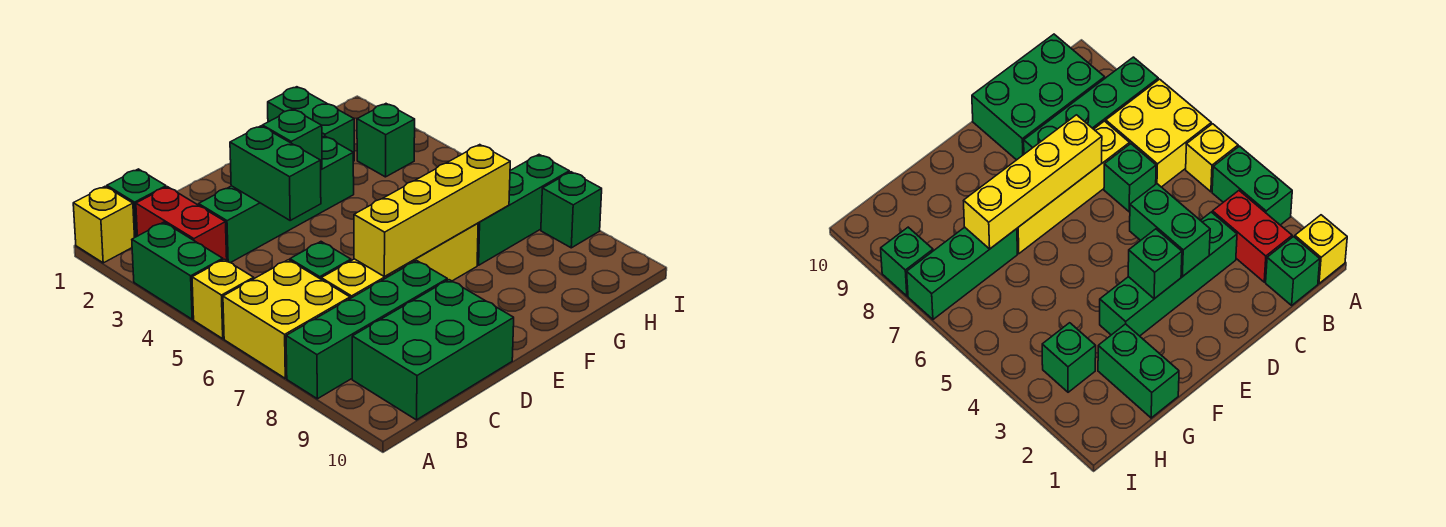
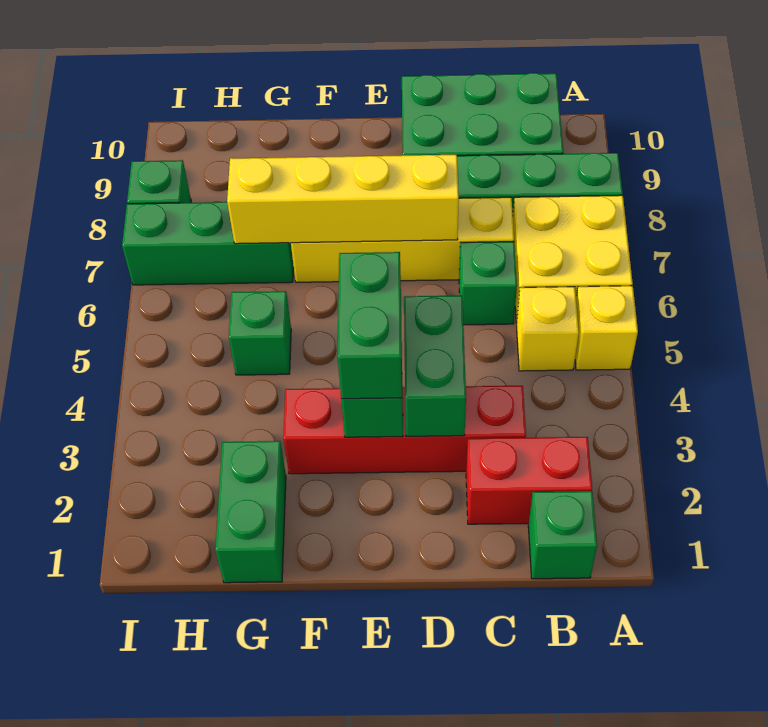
yellow 1x1 brick [73,186,135,263] -> yellow 1x1 brick moved to [517,287,579,371]
green 1x2 brick [132,222,223,319] -> green 1x2 brick moved to [338,252,402,399]
red 1x2 brick [136,187,227,260] -> red 1x2 brick turned to [466,437,592,524]
green 1x4 brick [199,136,354,263] -> red 1x4 brick [283,386,526,474]
green 1x1 brick [357,104,415,177] -> green 1x1 brick moved to [229,291,291,375]

